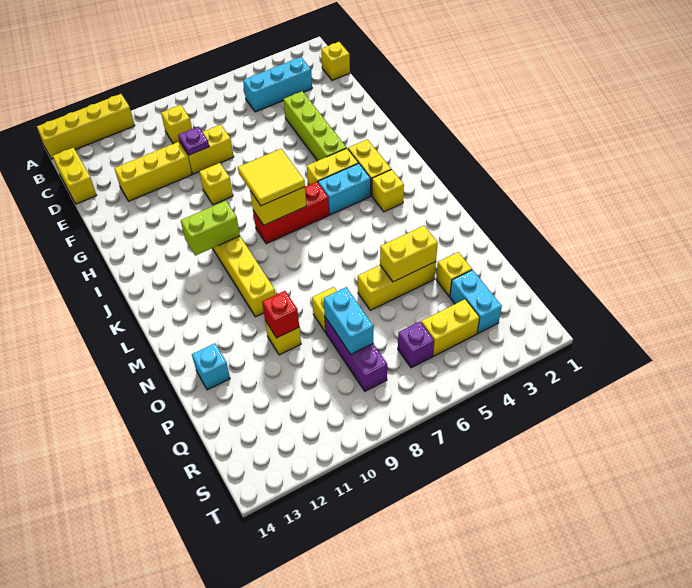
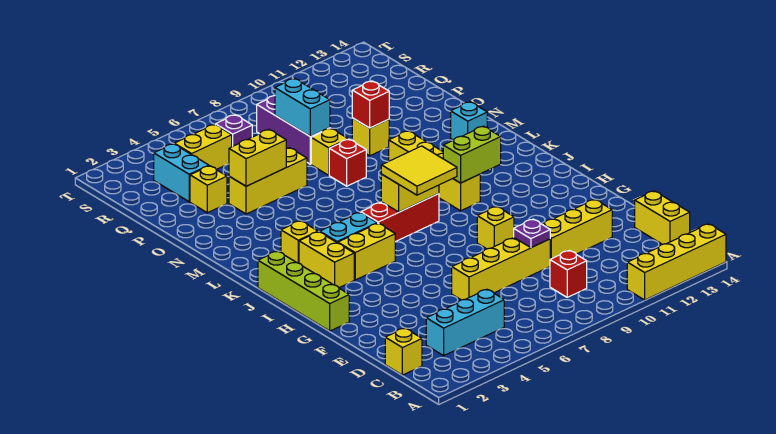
yellow 1x1 brick [161,105,192,144] -> red 1x1 brick [550,250,587,297]
lime 1x4 brick [283,91,346,161] -> lime 1x4 brick moved to [258,251,349,331]
yellow 1x2 brick [180,125,234,174] -> yellow 1x4 brick [452,238,550,300]
none -> red 1x1 brick [329,139,366,186]
cyan 1x1 brick [192,344,230,390] -> cyan 1x1 brick moved to [451,102,487,140]

